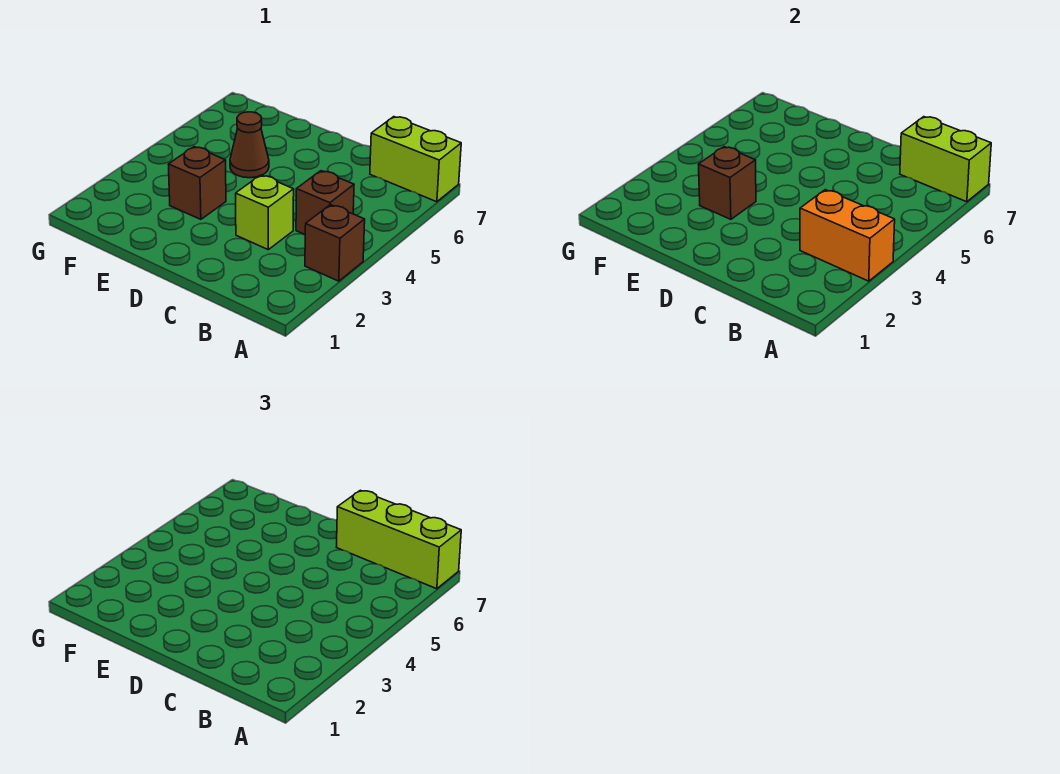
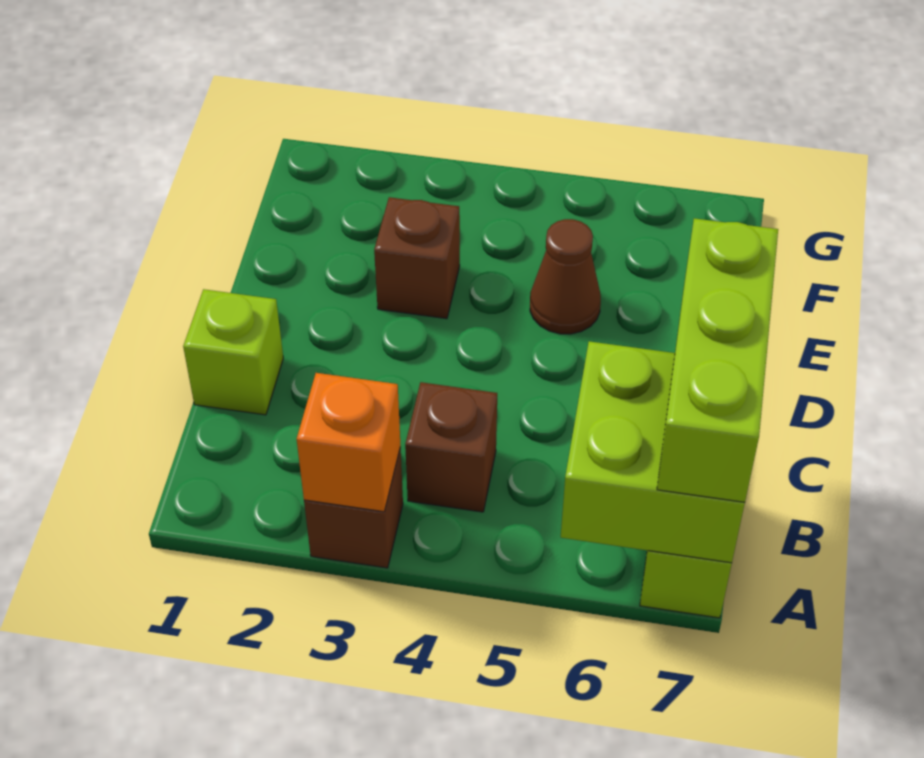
orange 1x2 brick [800,190,895,281] -> orange 1x1 brick [297,373,400,512]
lime 1x2 brick [900,117,991,202] -> lime 2x2 brick [561,341,745,563]
lime 1x1 brick [236,175,294,250] -> lime 1x1 brick moved to [183,289,283,415]
brown 1x1 brick [698,147,756,219] -> none

